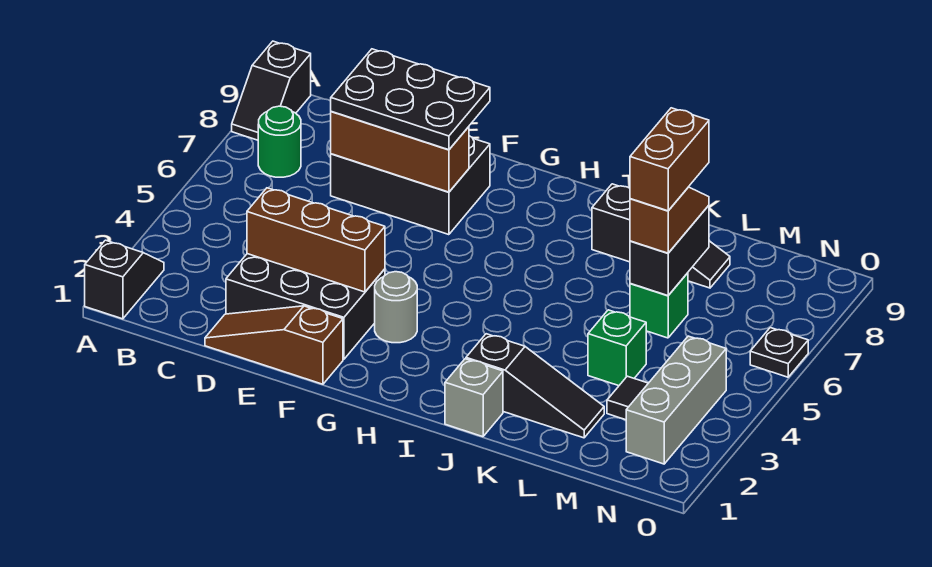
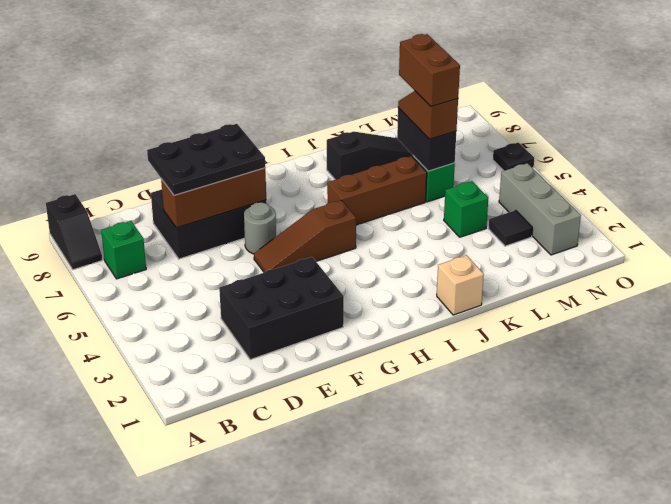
black 1x2 slope [85,240,164,319] -> none
green 1x1 round brick [258,106,301,177] -> green 1x1 brick [101,221,146,279]
brown 1x3 slope [205,306,343,384] -> brown 1x3 slope moved to [254,200,356,272]
brown 1x3 brick [247,188,385,292] -> brown 1x3 brick moved to [327,156,427,225]
grey 1x1 round brick [375,272,417,343] -> grey 1x1 round brick moved to [244,202,276,254]
grey 1x1 brick [445,359,503,437] -> tan 1x1 brick [437,255,484,315]
black 1x3 slope [466,334,604,438] -> none

